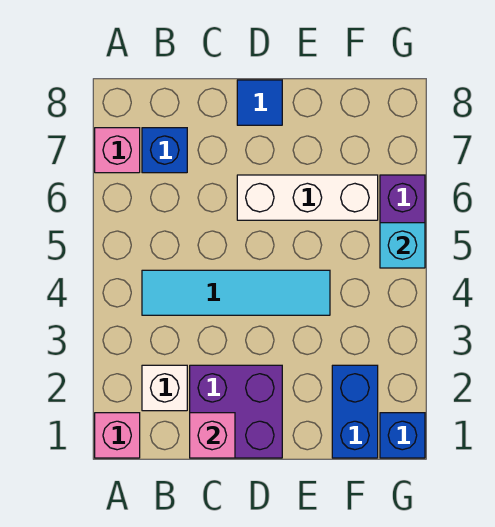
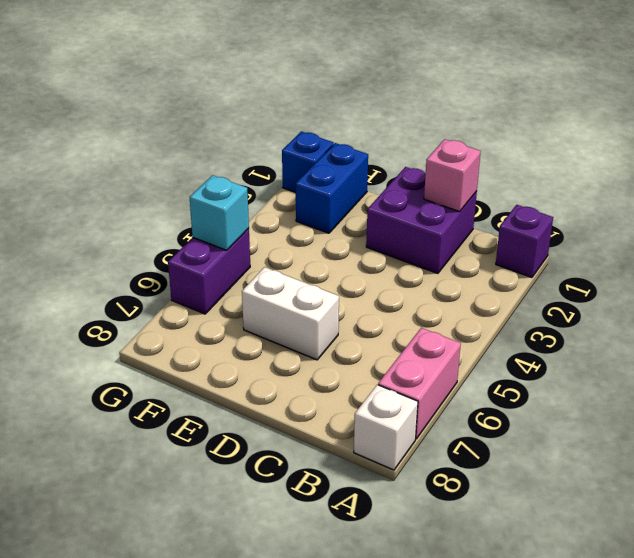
pink 1x1 brick [95,413,140,458] -> purple 1x1 brick [496,205,553,277]
pink 1x1 brick [95,128,140,173] -> pink 1x2 brick [378,328,461,439]
white 1x1 brick [142,365,187,411] -> white 1x1 brick moved to [354,385,418,470]
cyan 1x4 tile [142,270,330,315] -> none
blue 1x1 brick [142,128,187,173] -> none
white 1x3 brick [237,175,378,220] -> white 1x2 brick [242,267,339,360]
blue 1x1 tile [237,80,282,125] -> none

